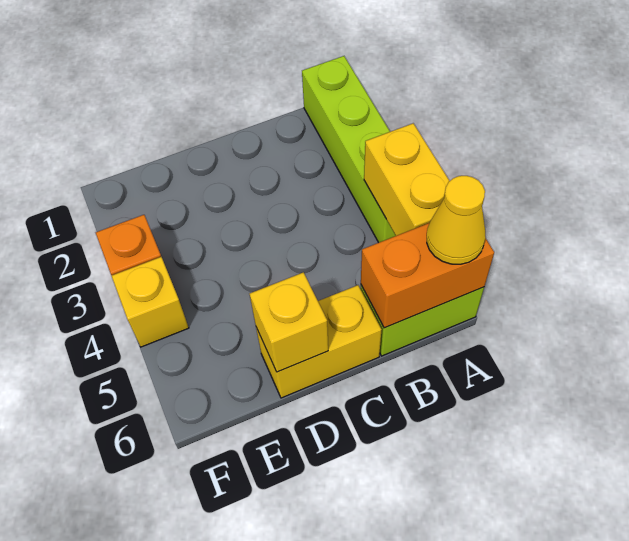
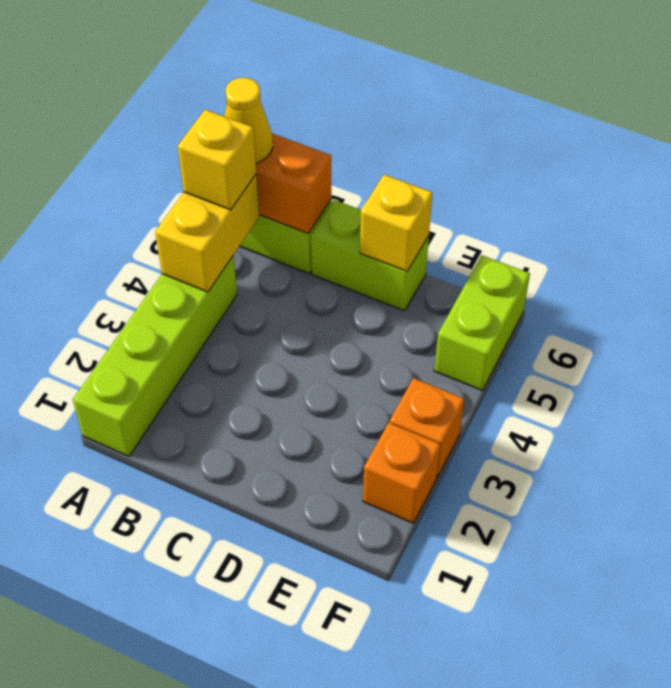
yellow 1x2 brick [256,285,382,398] -> lime 1x2 brick [311,200,429,311]
none -> orange 1x1 brick [363,423,440,523]
yellow 1x1 brick [112,257,189,347] -> yellow 1x1 brick moved to [178,110,256,210]
none -> lime 1x2 brick [434,255,530,390]

